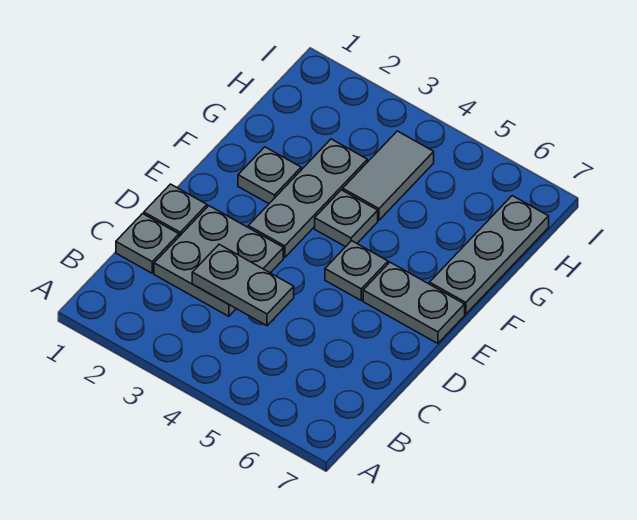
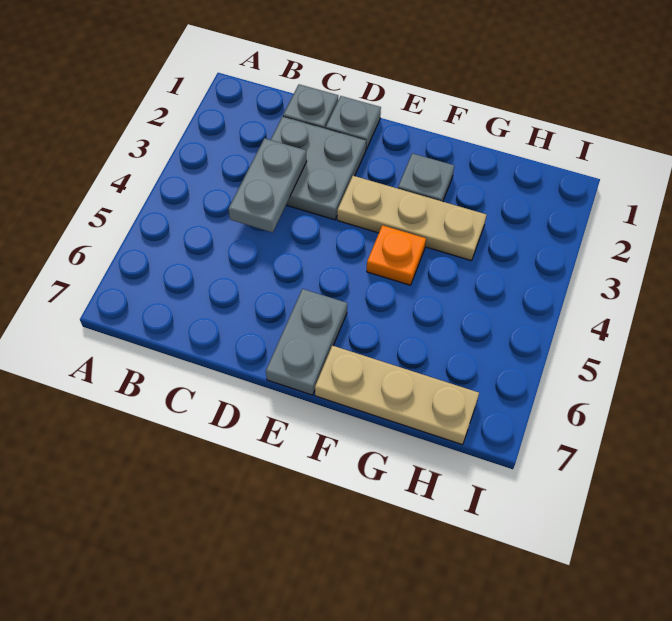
grey 1x3 plate [248,139,367,258] -> tan 1x3 plate [337,176,486,261]
grey 1x1 plate [325,241,388,300] -> none
grey 1x1 plate [315,190,378,247] -> orange 1x1 plate [367,225,426,285]
grey 1x3 plate [429,196,549,314] -> tan 1x3 plate [315,346,479,445]
grey 1x2 tile [343,131,434,220] -> none

